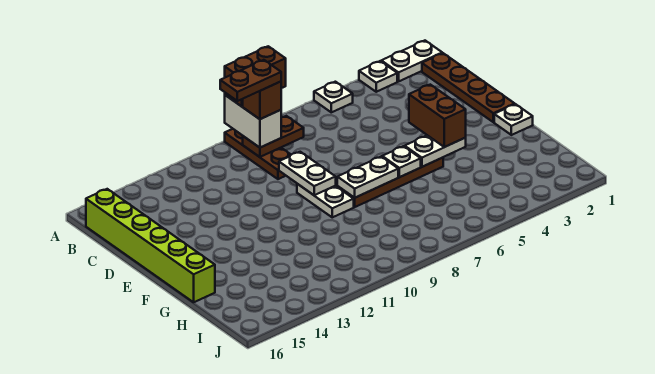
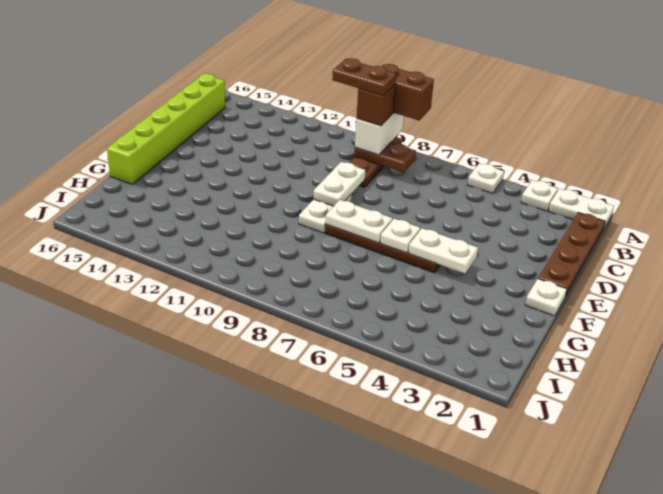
brown 1x2 brick [409,85,466,147] -> none

